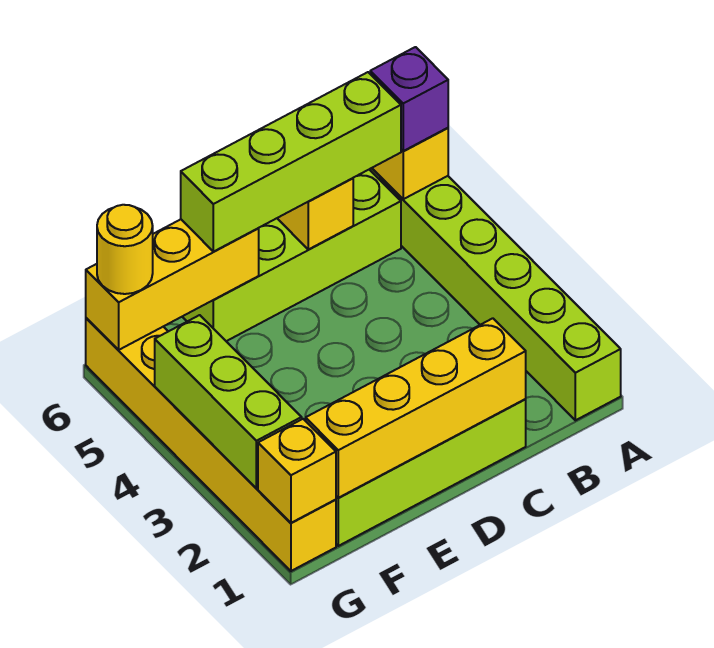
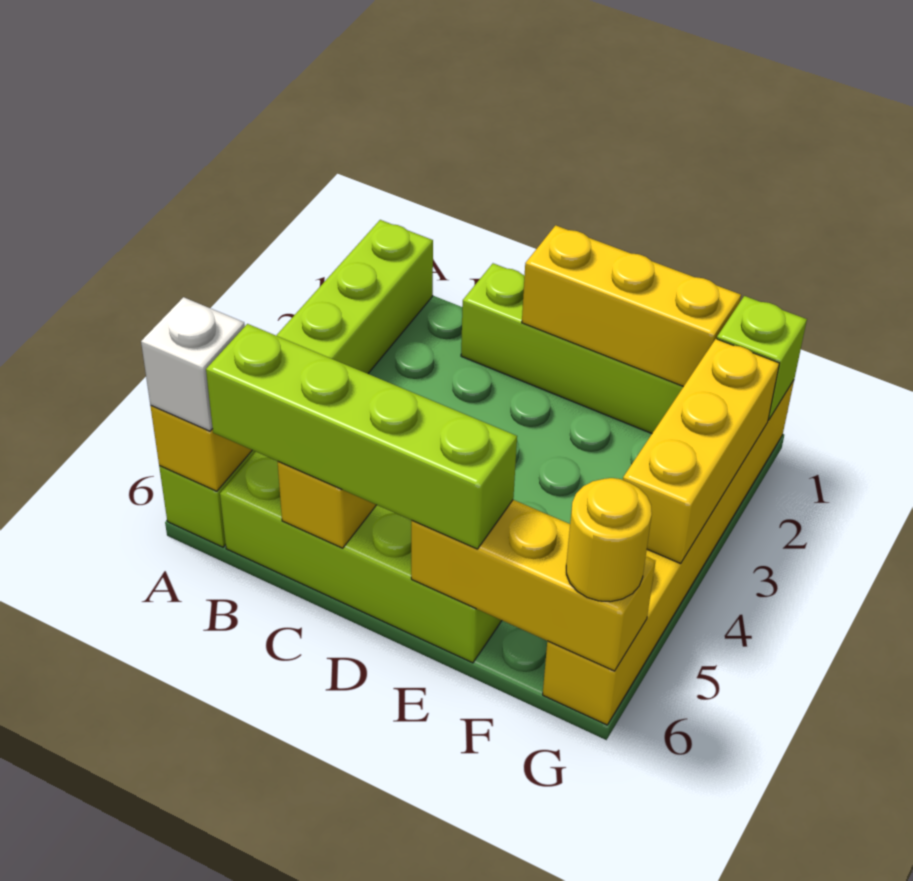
purple 1x1 brick [370,47,448,151] -> white 1x1 brick [141,297,245,431]
yellow 1x4 brick [306,318,526,498] -> yellow 1x3 brick [522,225,741,387]
yellow 1x1 brick [258,419,336,523] -> lime 1x1 brick [717,296,807,420]
lime 1x3 brick [155,315,302,488] -> yellow 1x3 brick [623,339,779,564]

